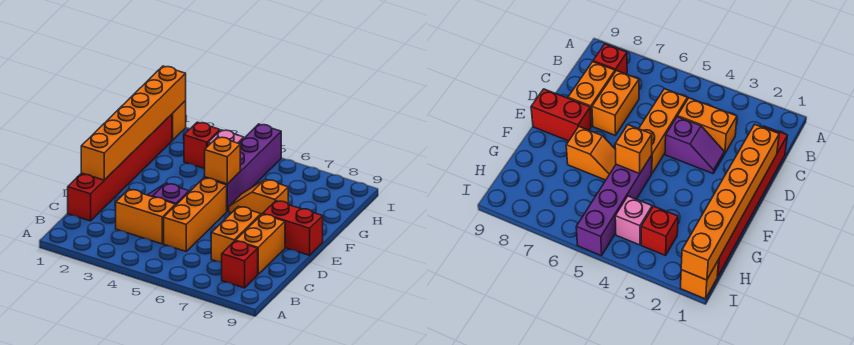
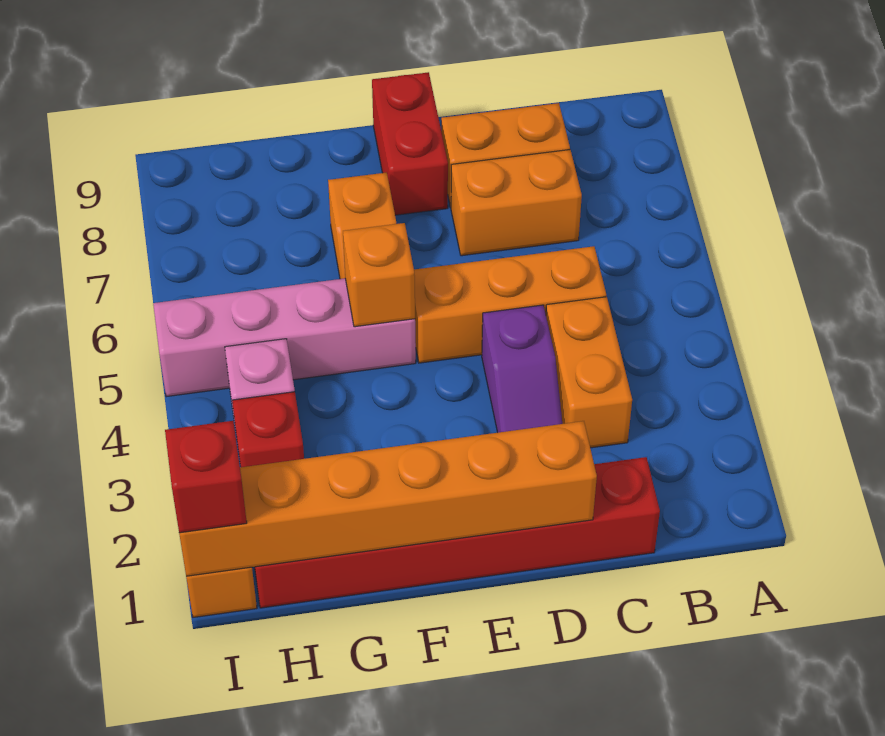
red 1x1 brick [222,241,258,288] -> red 1x1 brick moved to [165,421,247,533]
purple 1x4 brick [205,124,281,211] -> pink 1x4 brick [153,278,416,397]

